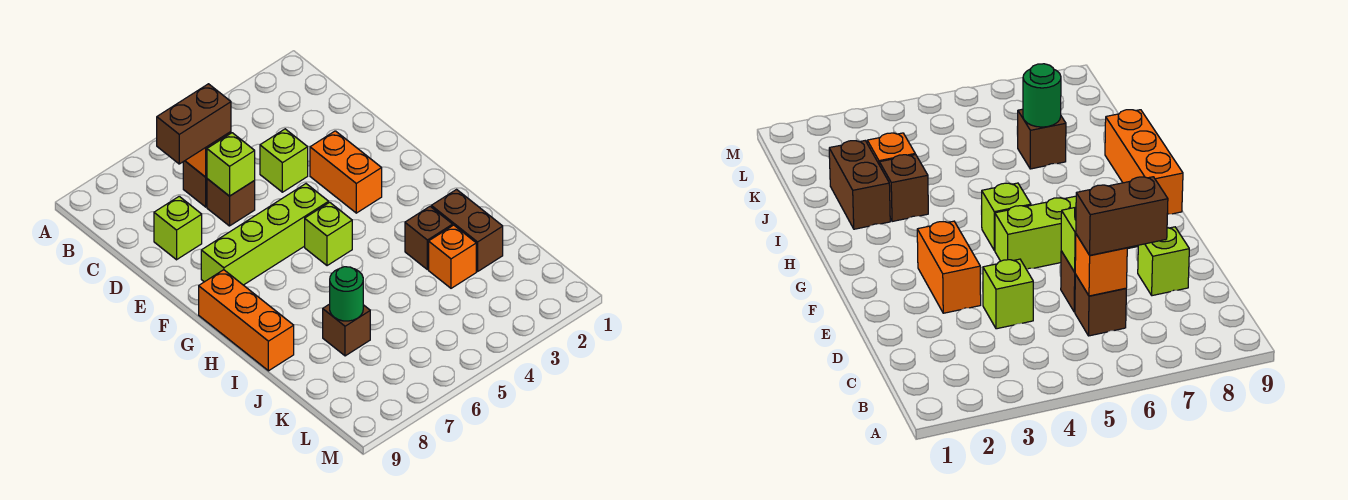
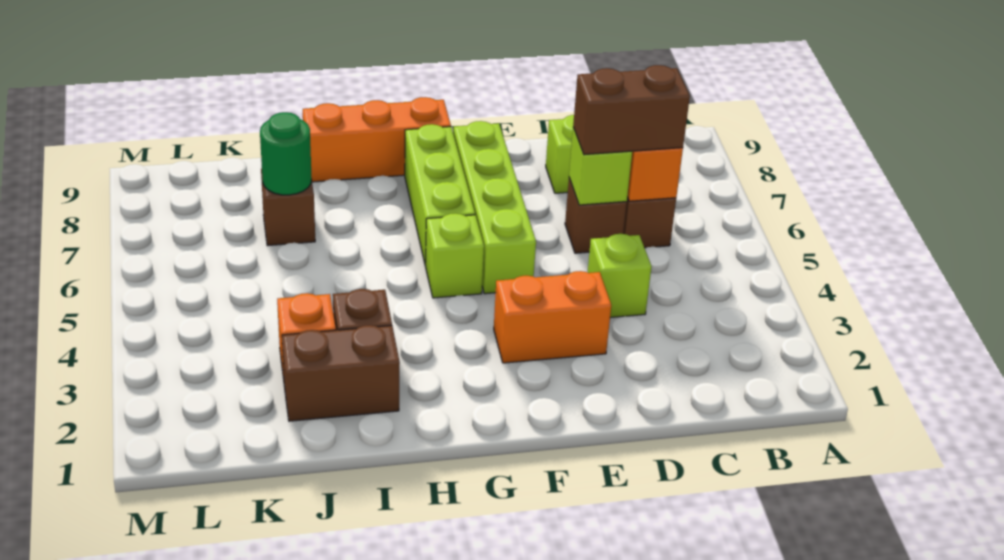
brown 1x2 brick [157,84,231,164] -> brown 1x2 brick turned to [573,65,690,155]
none -> lime 1x3 brick [405,124,475,265]

